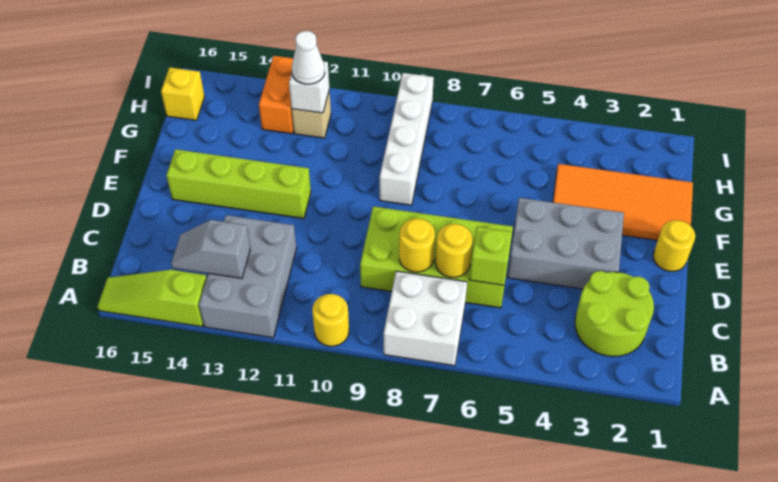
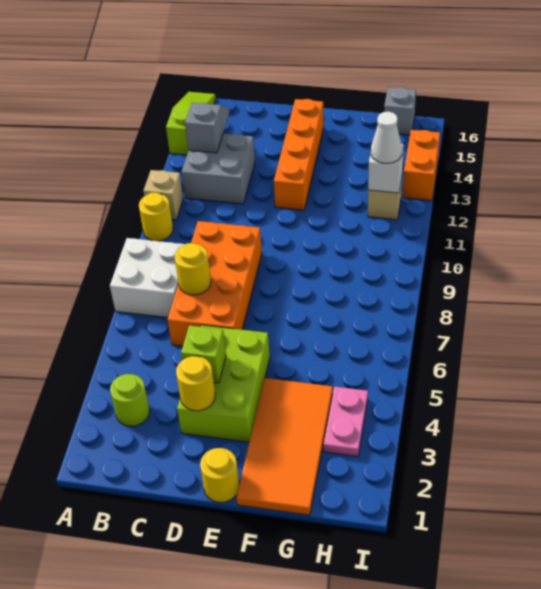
none -> tan 1x1 brick [144,170,183,220]
grey 2x3 brick [199,215,297,338] -> grey 2x2 brick [181,133,255,204]
lime 2x2 round brick [575,271,654,357] -> lime 1x1 round brick [110,374,150,426]
lime 2x4 brick [360,206,513,308] -> orange 2x4 brick [168,221,262,346]
lime 1x1 brick [470,227,512,285] -> lime 1x1 brick moved to [181,325,226,383]
yellow 1x1 round brick [399,219,435,272] -> yellow 1x1 round brick moved to [176,356,215,411]
grey 2x3 brick [507,198,624,289] -> lime 2x3 brick [177,325,270,442]
lime 1x4 brick [166,149,311,218] -> orange 1x4 brick [274,99,324,210]
white 1x4 brick [380,73,434,205] -> none
none -> pink 1x2 plate [323,387,368,457]
orange 1x2 brick [259,56,294,134] -> orange 1x2 brick turned to [403,130,440,201]
yellow 1x1 brick [161,68,205,120] -> grey 1x1 brick [384,87,416,135]

